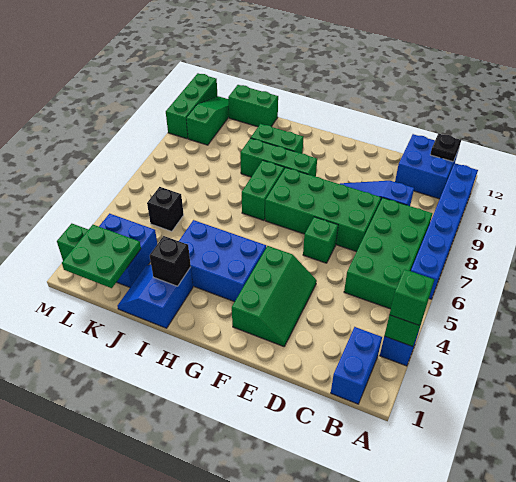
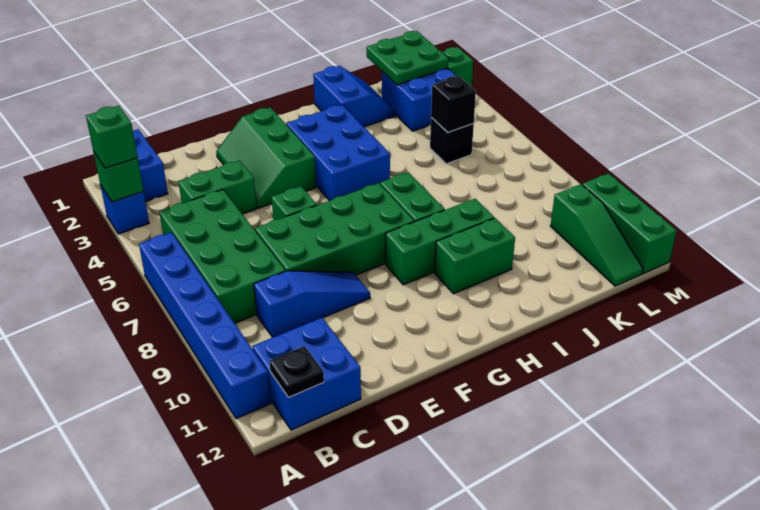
blue 2x3 brick [179,220,266,302] -> blue 2x3 brick turned to [286,105,390,201]
black 1x1 brick [150,236,191,286] -> black 1x1 brick moved to [431,76,476,132]
green 1x2 brick [228,85,278,127] -> green 1x2 brick moved to [178,160,257,214]

